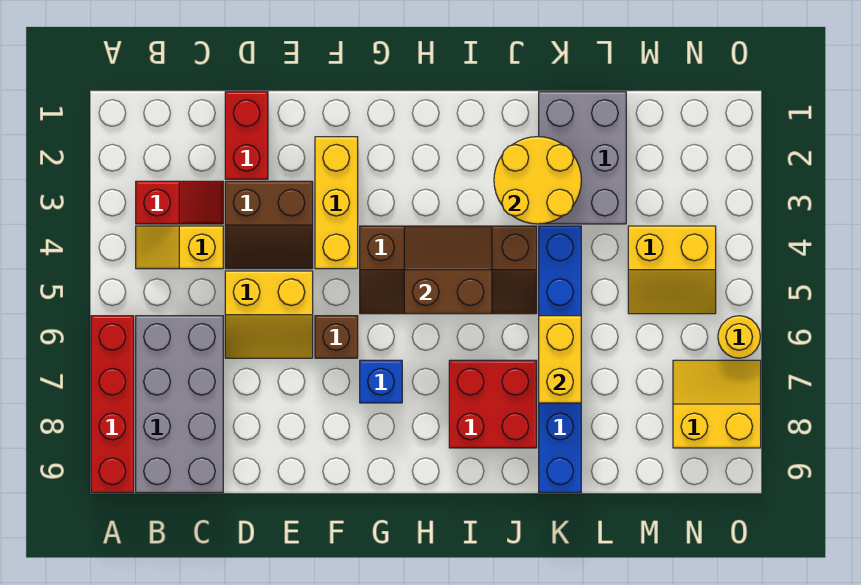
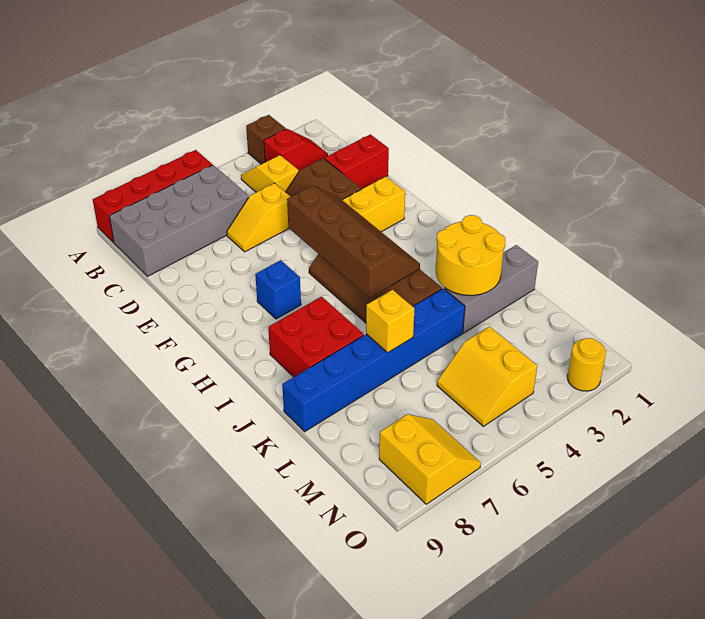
red 1x2 slope [136,181,223,224] -> red 1x2 slope turned to [264,129,328,172]
yellow 2x2 slope [225,271,313,358] -> yellow 1x2 slope [227,183,290,252]
brown 1x1 brick [315,316,358,358] -> brown 1x1 brick moved to [246,115,286,164]
brown 2x2 slope [404,226,492,314] -> brown 2x4 slope [287,186,420,298]
grey 2x3 brick [539,92,626,224] -> grey 1x3 brick [444,245,538,333]
yellow 1x2 brick [539,316,581,403] -> yellow 1x1 brick [366,290,415,352]
yellow 1x1 round brick [718,316,760,358] -> yellow 1x1 round brick moved to [567,338,606,391]

